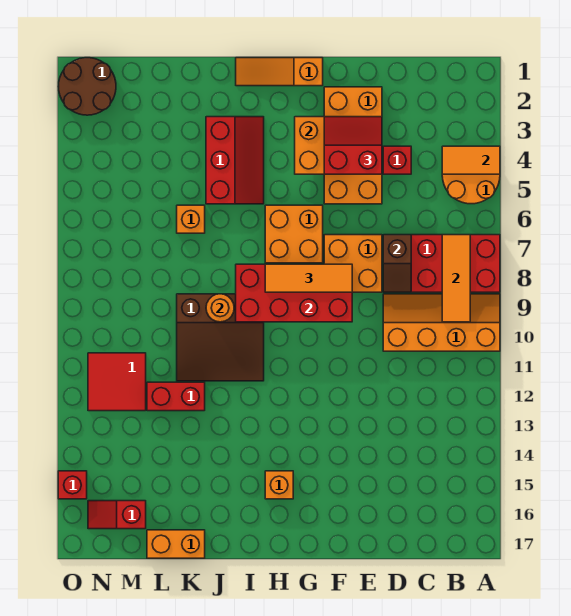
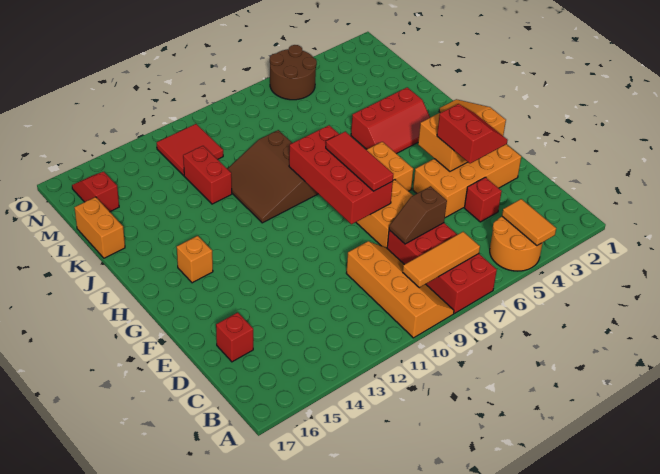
orange 1x3 tile [265,264,352,292] -> red 1x3 tile [326,131,393,191]
orange 1x1 round brick [206,294,234,322] -> none
orange 1x1 brick [177,205,205,233] -> none
brown 2x2 round brick [58,58,116,115] -> brown 2x2 round brick moved to [270,45,317,100]
red 1x1 brick [58,471,87,499] -> red 1x1 brick moved to [216,312,253,362]

